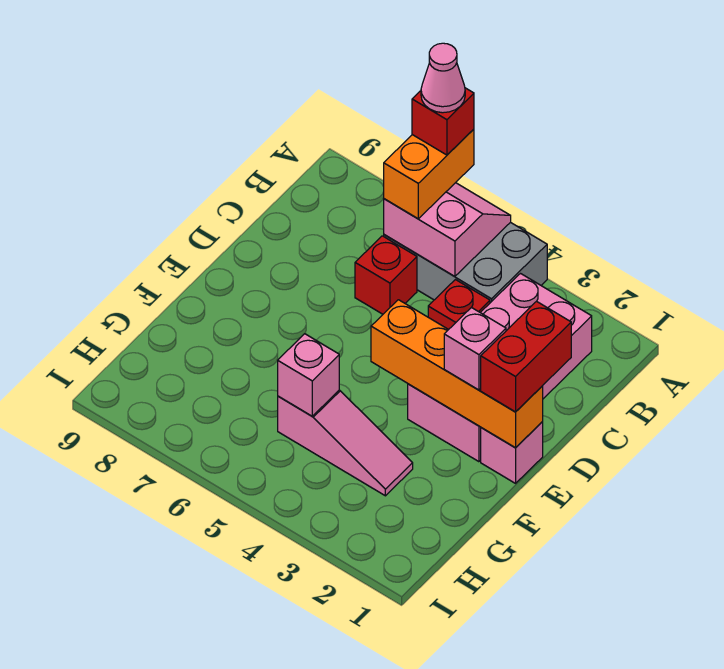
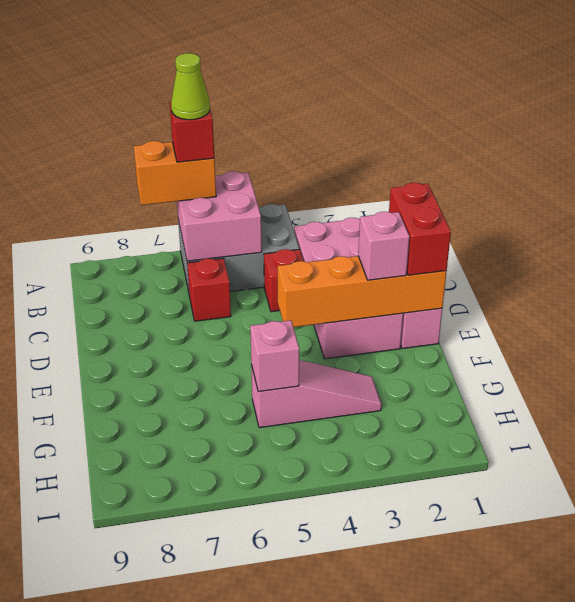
pink 2x2 slope [384,183,511,277] -> pink 2x2 brick [177,171,262,261]
orange 1x2 brick [384,129,474,219] -> orange 1x2 brick turned to [134,141,216,205]
pink 1x1 cone [421,43,465,113] -> lime 1x1 cone [171,53,210,120]

